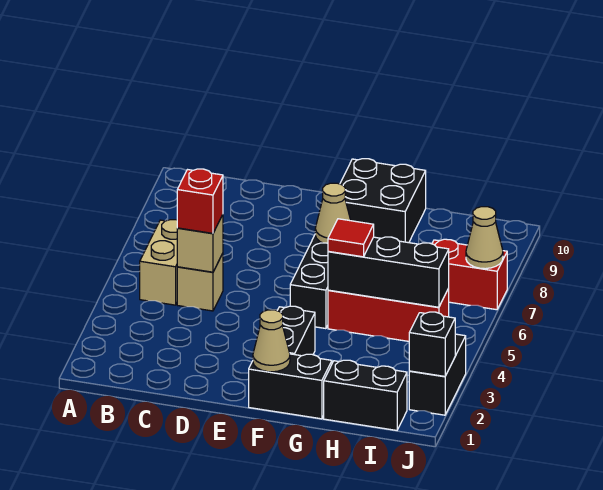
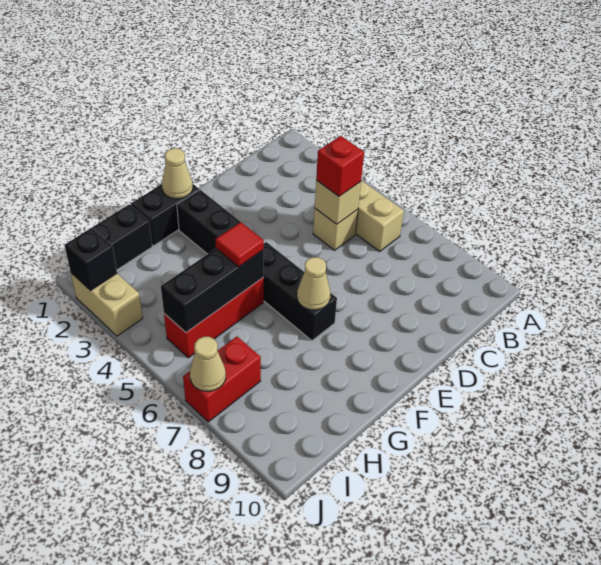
black 2x2 brick [340,159,426,243] -> none
black 1x2 brick [409,334,466,415] -> tan 1x2 brick [71,273,143,336]

